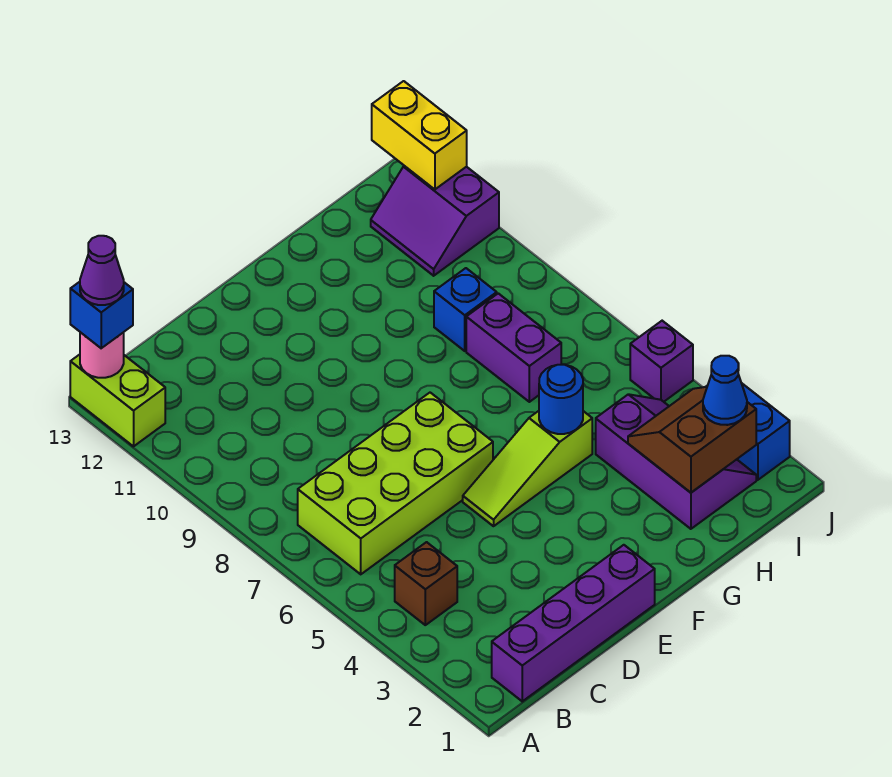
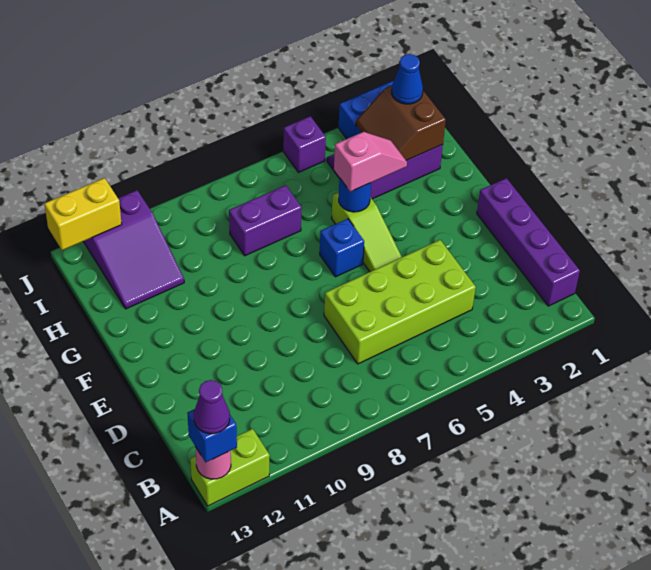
brown 1x1 brick [395,542,457,625] -> none
lime 2x4 brick [298,393,493,574] -> lime 2x4 brick turned to [324,240,476,364]
none -> pink 1x2 slope [334,132,407,192]
blue 1x1 brick [434,268,497,351] -> blue 1x1 brick moved to [320,219,364,277]
purple 2x2 slope [371,166,499,276] -> purple 2x3 slope [83,190,184,309]

